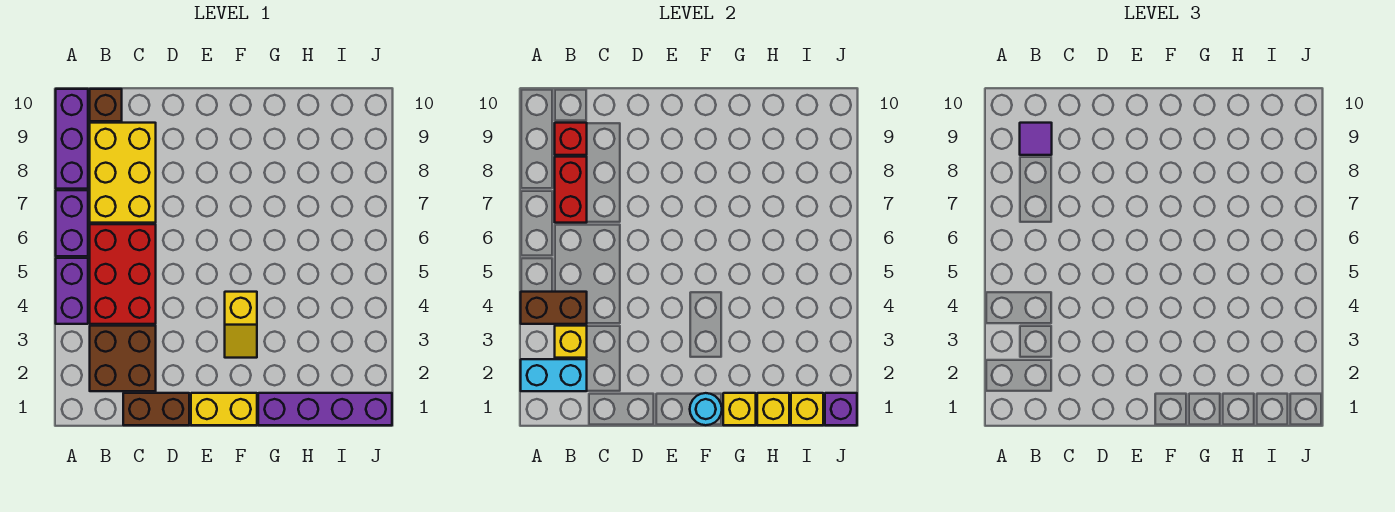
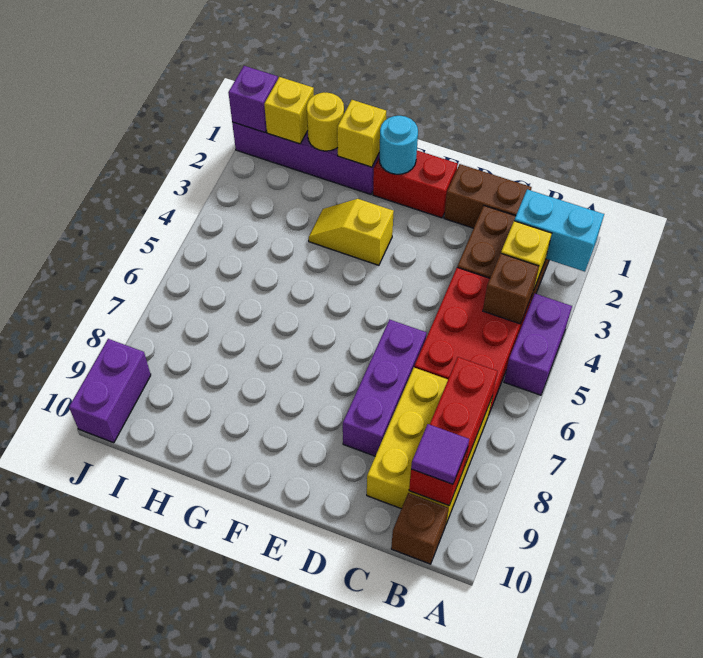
brown 1x2 brick [521,292,587,324] -> brown 1x1 brick [483,254,539,324]
purple 1x2 brick [56,190,88,256] -> purple 1x2 brick moved to [69,339,151,443]
purple 1x3 brick [56,89,88,189] -> purple 1x3 brick moved to [343,320,426,456]
yellow 1x2 brick [191,393,257,425] -> red 1x2 brick [373,151,458,218]
yellow 1x2 slope [225,292,257,358] -> yellow 1x2 slope turned to [309,199,394,265]
yellow 1x1 brick [757,393,789,425] -> yellow 1x1 round brick [307,92,344,151]

